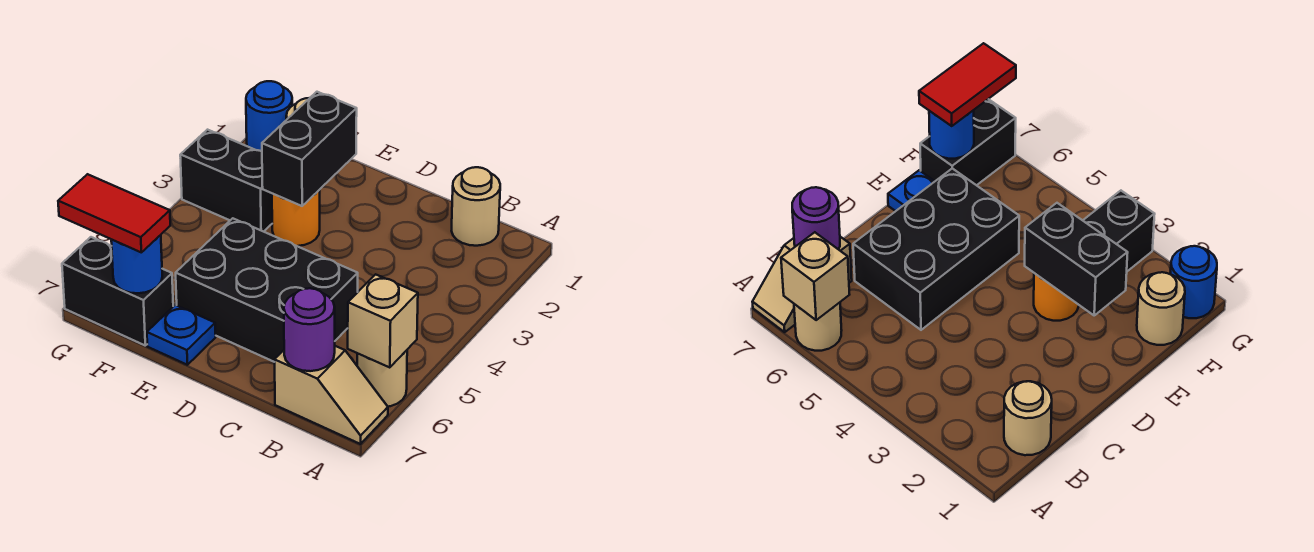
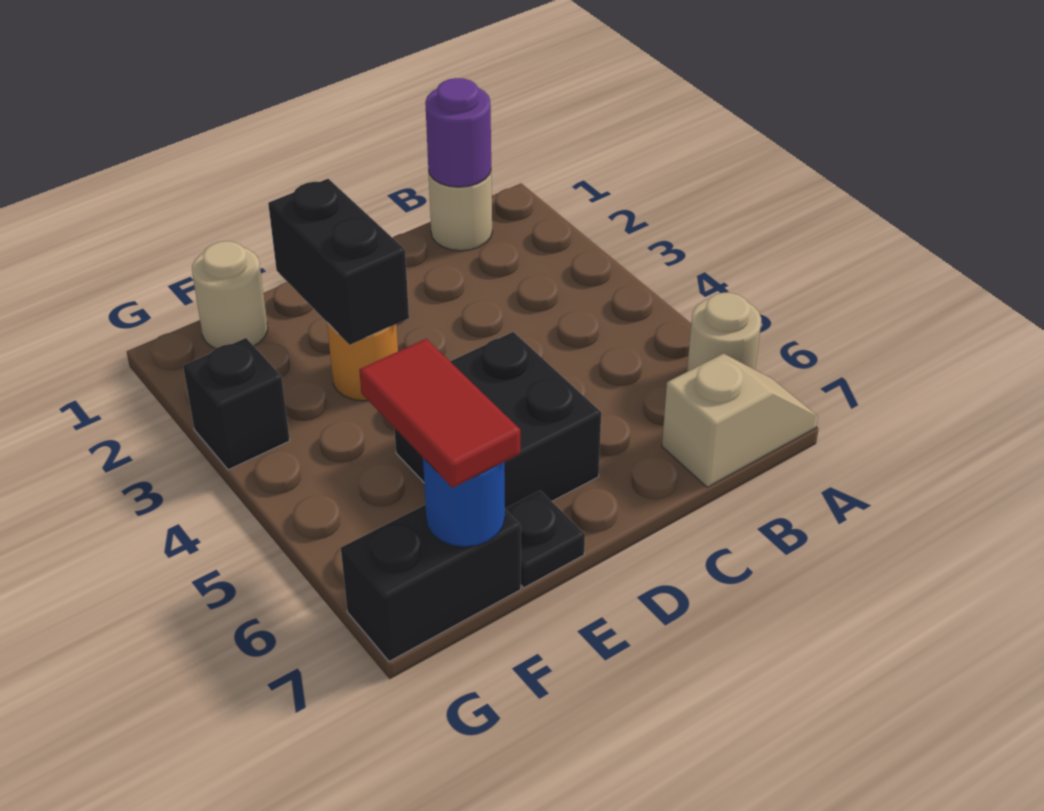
tan 1x1 brick [348,274,418,368] -> none
purple 1x1 round brick [284,288,335,371] -> purple 1x1 round brick moved to [425,78,491,187]
black 2x3 brick [176,218,358,362] -> black 2x2 brick [394,332,601,508]
blue 1x1 plate [147,305,216,365] -> black 1x1 plate [505,490,585,588]
black 1x2 brick [180,130,272,232] -> black 1x1 brick [183,338,290,470]
red 1x2 tile [58,174,170,252] -> red 1x2 tile turned to [359,339,520,488]
blue 1x1 round brick [246,81,292,151] -> none

